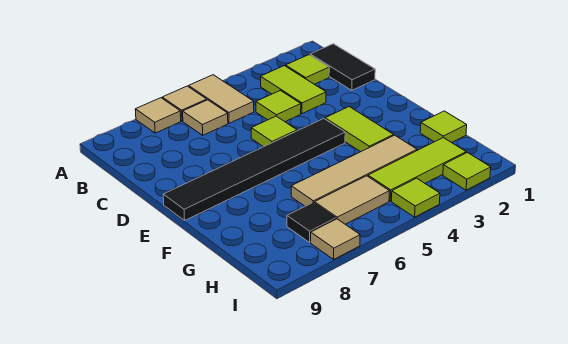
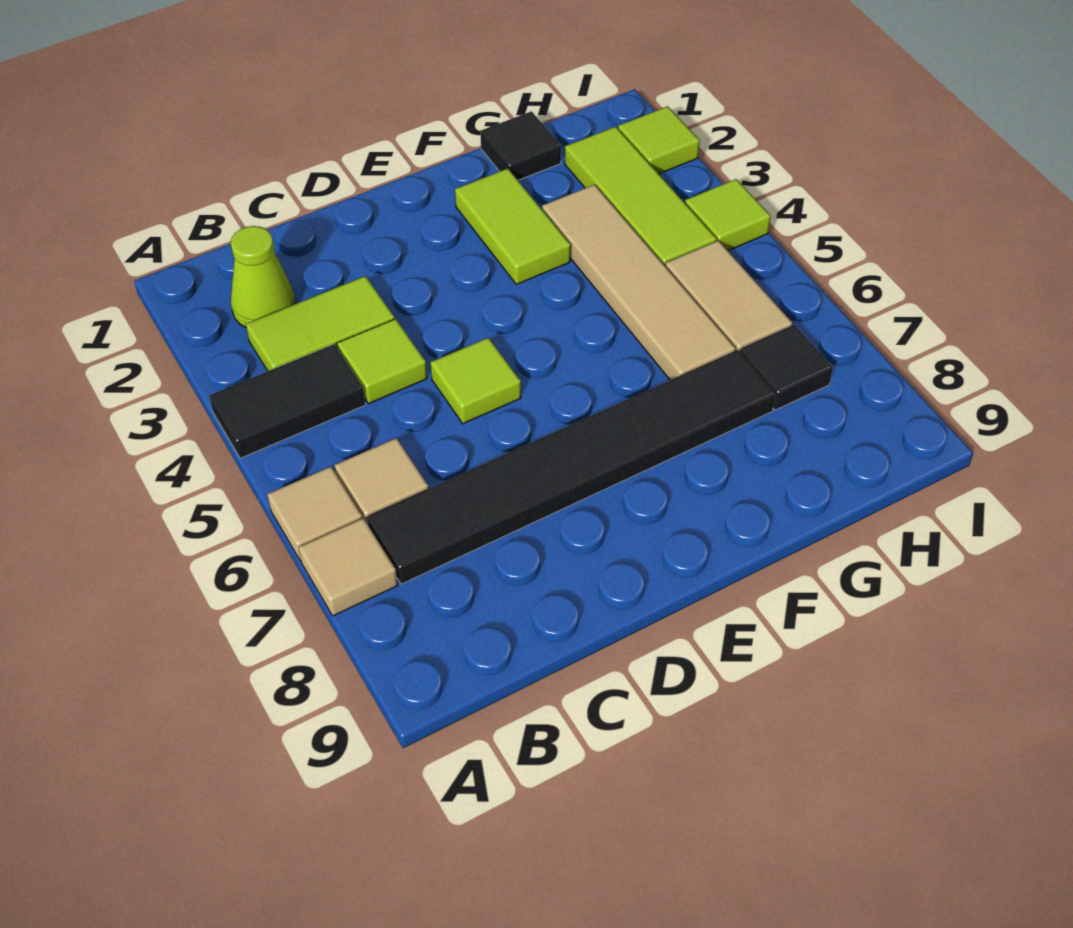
tan 1x2 tile [189,75,254,123] -> none
black 1x2 tile [310,44,375,90] -> black 1x2 tile moved to [209,344,365,458]
lime 1x1 tile [286,55,329,84] -> lime 1x1 cone [231,226,296,327]
lime 1x2 tile [325,107,394,152] -> lime 1x2 tile turned to [455,169,571,284]
black 1x6 tile [163,119,345,220] -> black 1x6 tile turned to [367,350,775,584]
lime 1x1 tile [420,111,467,143] -> black 1x1 tile [480,111,561,180]
tan 1x1 tile [311,219,360,259] -> none

